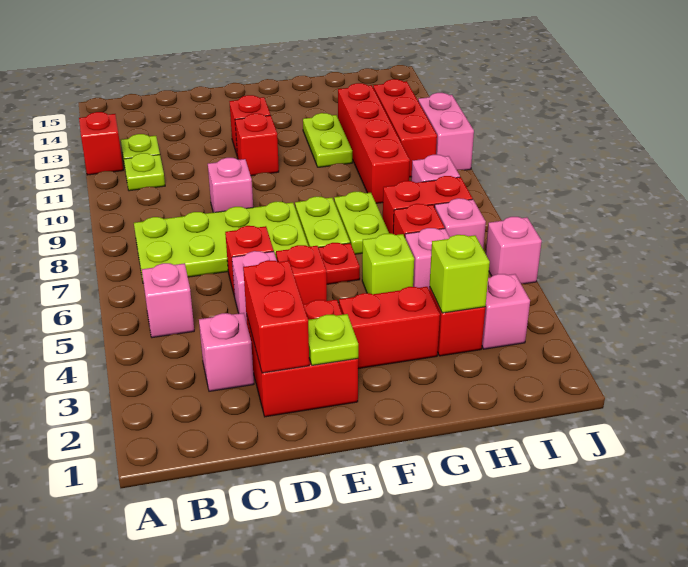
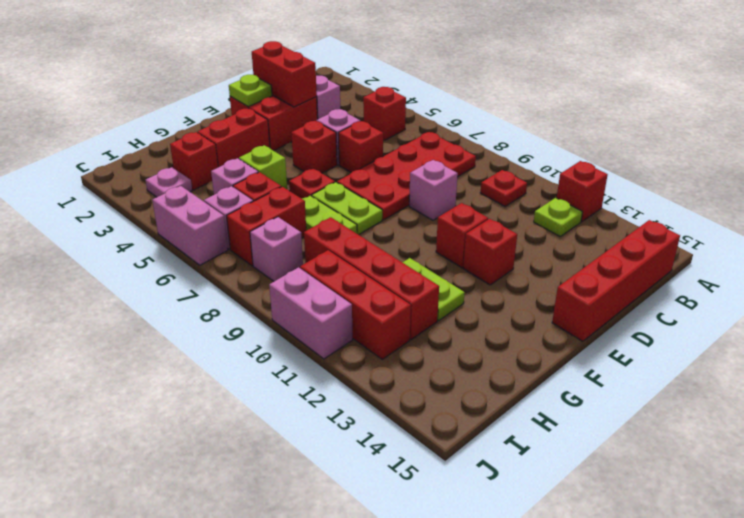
pink 1x1 brick [142,263,194,338] -> red 1x1 brick [363,87,406,140]
lime 2x4 plate [134,202,308,281] -> red 2x4 plate [337,132,476,220]
none -> red 1x1 plate [481,170,527,206]
lime 1x1 plate [124,153,165,191] -> none
none -> red 1x4 brick [552,220,680,341]
lime 1x1 brick [430,235,490,313] -> none
pink 1x1 brick [482,274,530,349] -> pink 1x1 plate [146,167,192,197]
pink 1x1 brick [486,217,542,284] -> pink 1x2 brick [152,186,228,265]

